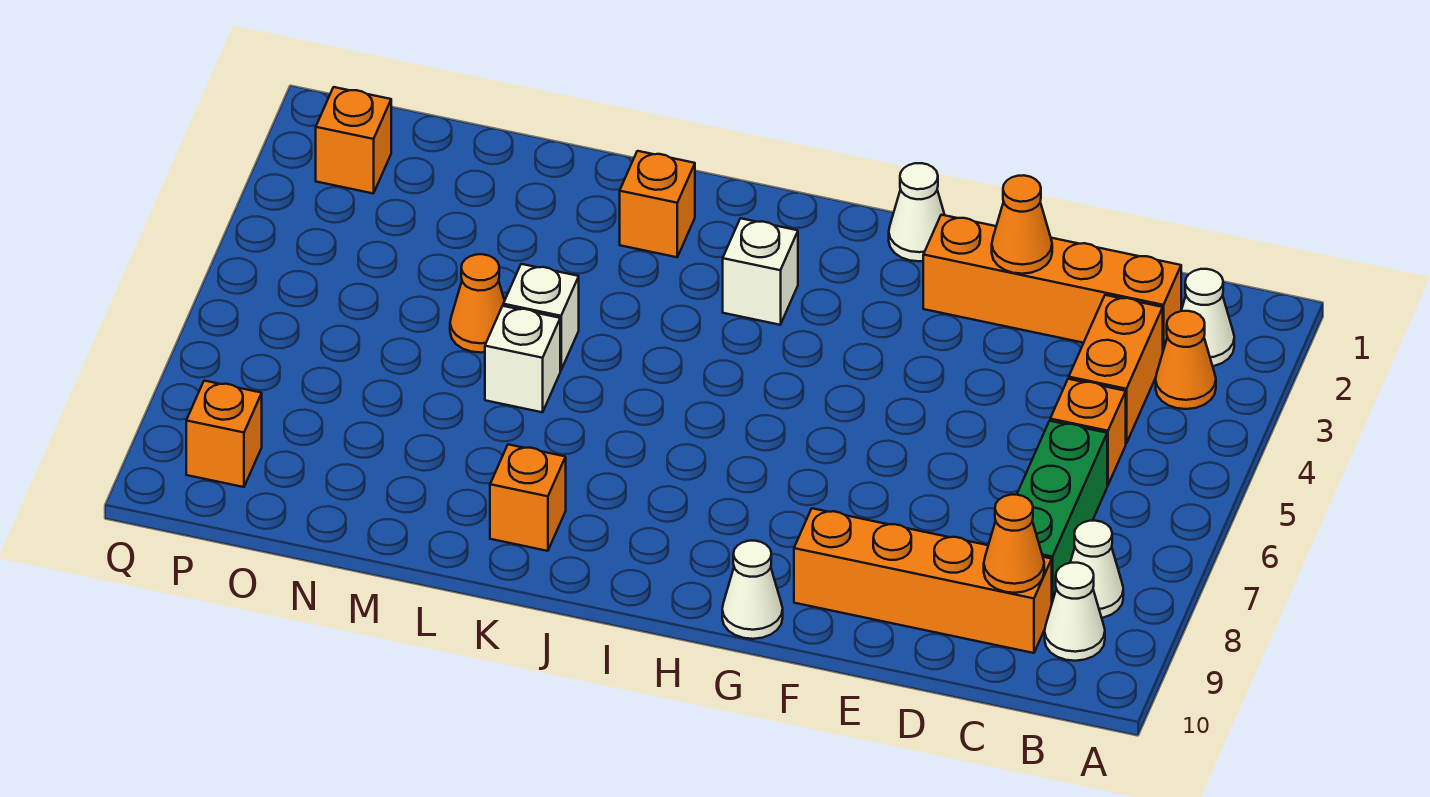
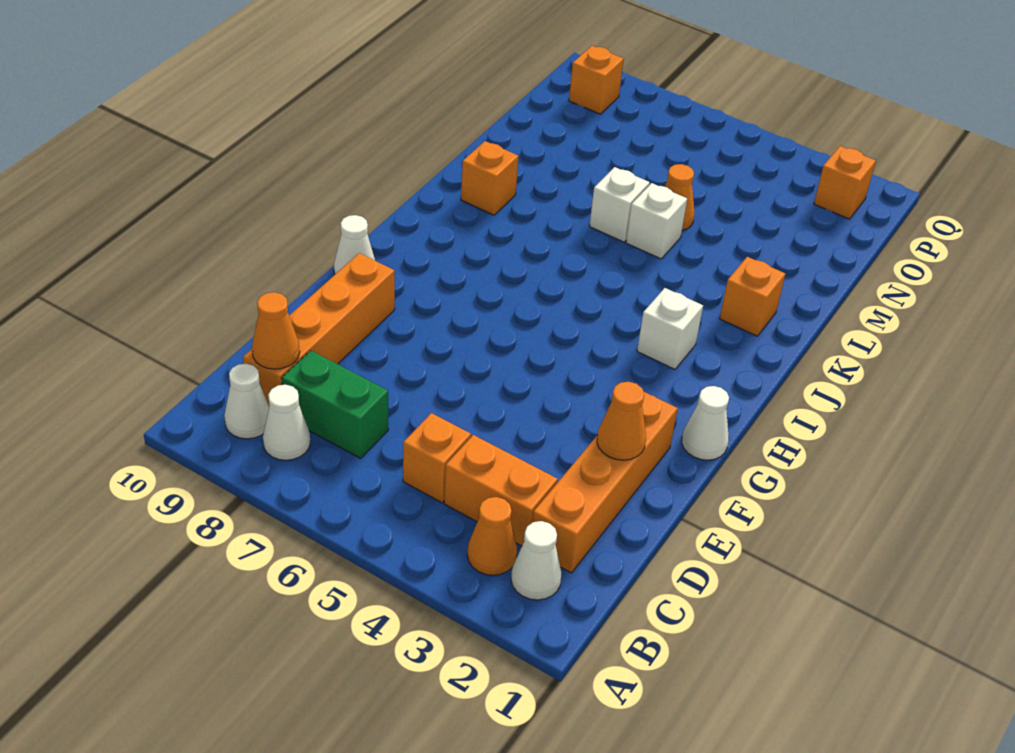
green 1x3 brick [1017,421,1107,602] -> green 1x2 brick [282,351,388,458]

